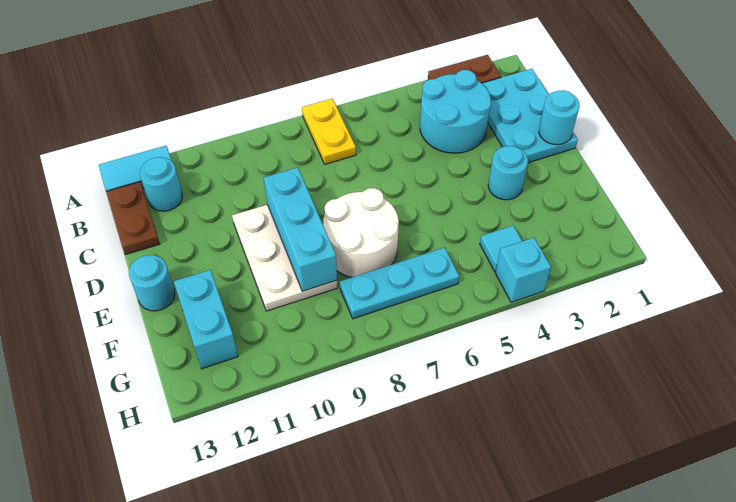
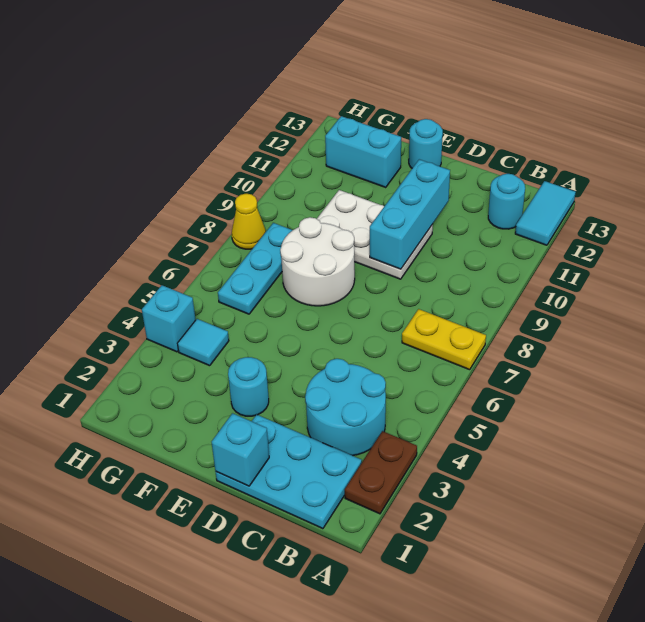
brown 1x2 plate [106,182,160,255] -> none
cyan 1x1 round brick [539,90,579,145] -> cyan 1x1 brick [212,413,269,486]
cyan 1x3 brick [264,167,337,291] -> cyan 1x3 brick turned to [370,159,450,269]
none -> yellow 1x1 cone [232,194,266,249]

